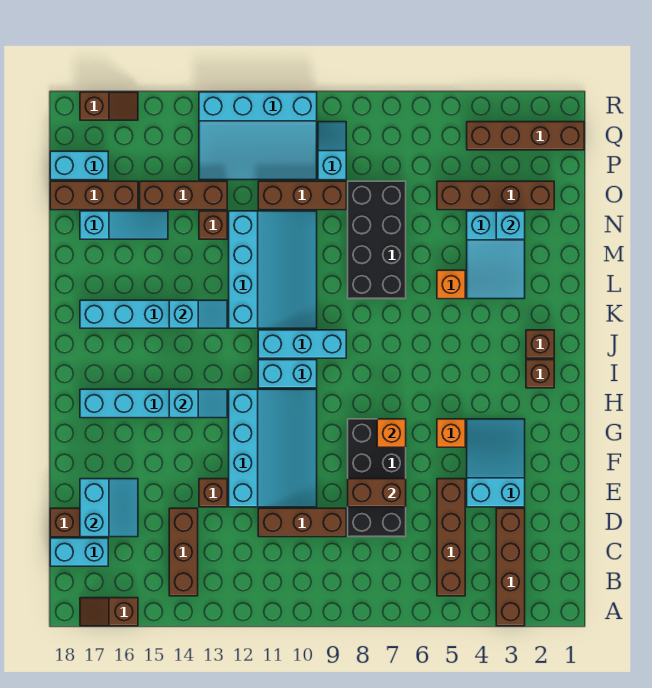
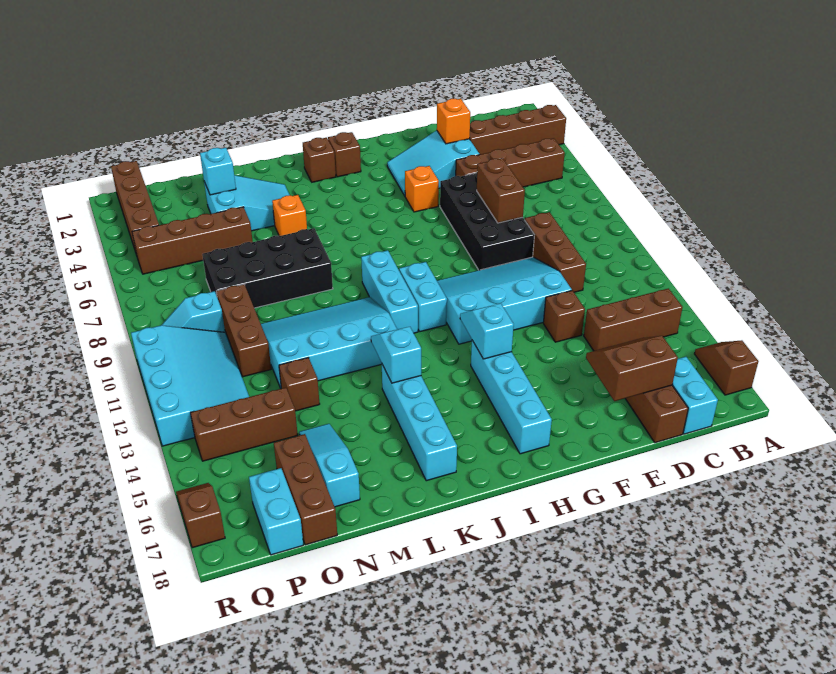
brown 1x2 slope [80,598,138,626] -> brown 1x2 slope turned to [694,341,759,395]
black 2x4 brick [348,419,406,537] -> black 2x4 brick turned to [440,173,534,270]
cyan 2x2 slope [80,479,138,537] -> brown 2x2 slope [586,336,678,401]
orange 1x1 brick [377,419,406,447] -> orange 1x1 brick moved to [437,99,470,144]
brown 1x4 brick [437,181,554,210] -> brown 1x4 brick turned to [132,207,253,274]
brown 1x3 brick [140,181,227,210] -> brown 1x3 brick turned to [190,388,298,461]

